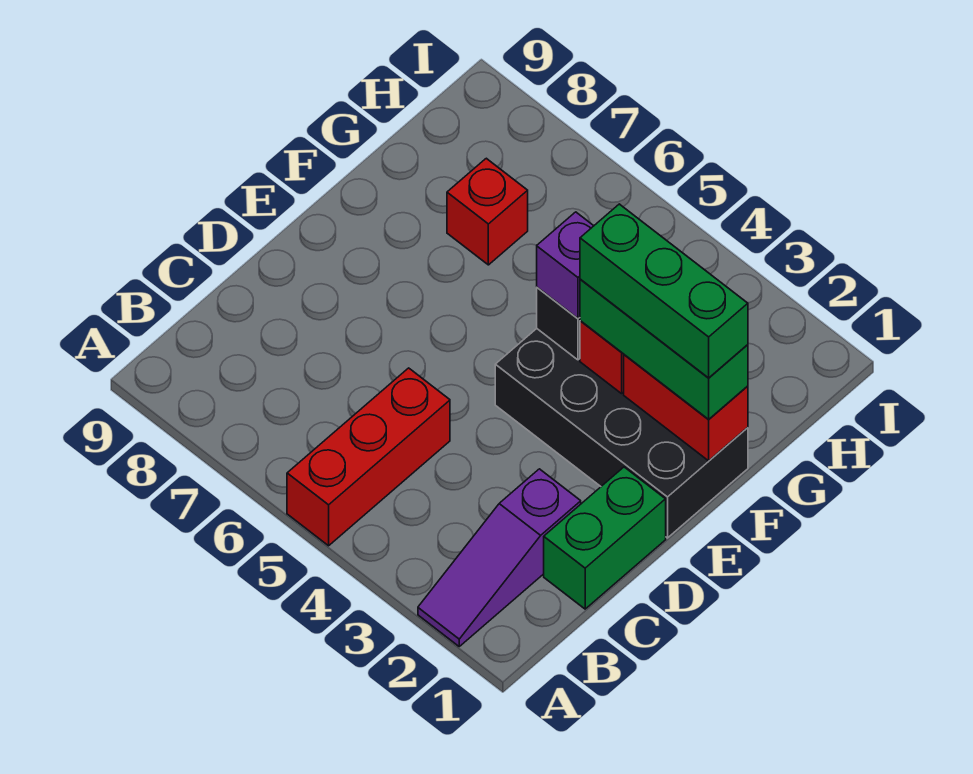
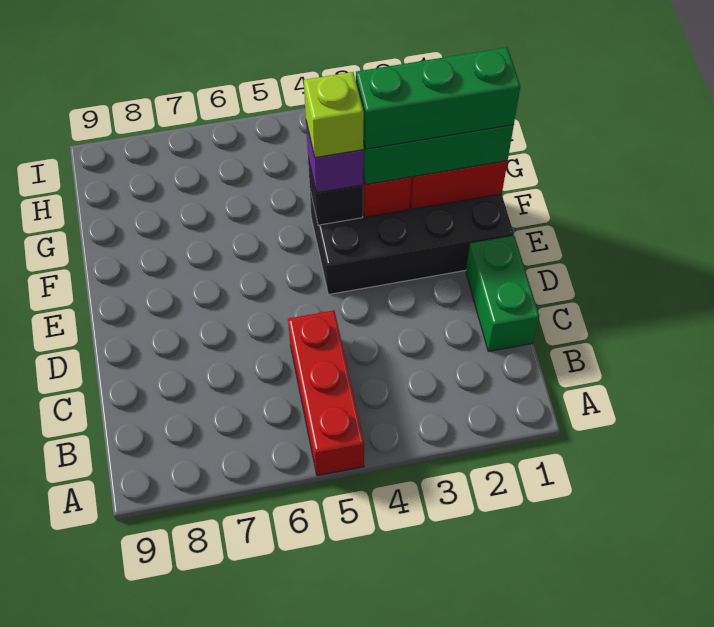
purple 1x3 slope [418,469,581,646] -> none
none -> lime 1x1 brick [304,72,364,158]
red 1x1 brick [447,158,528,265] -> none

